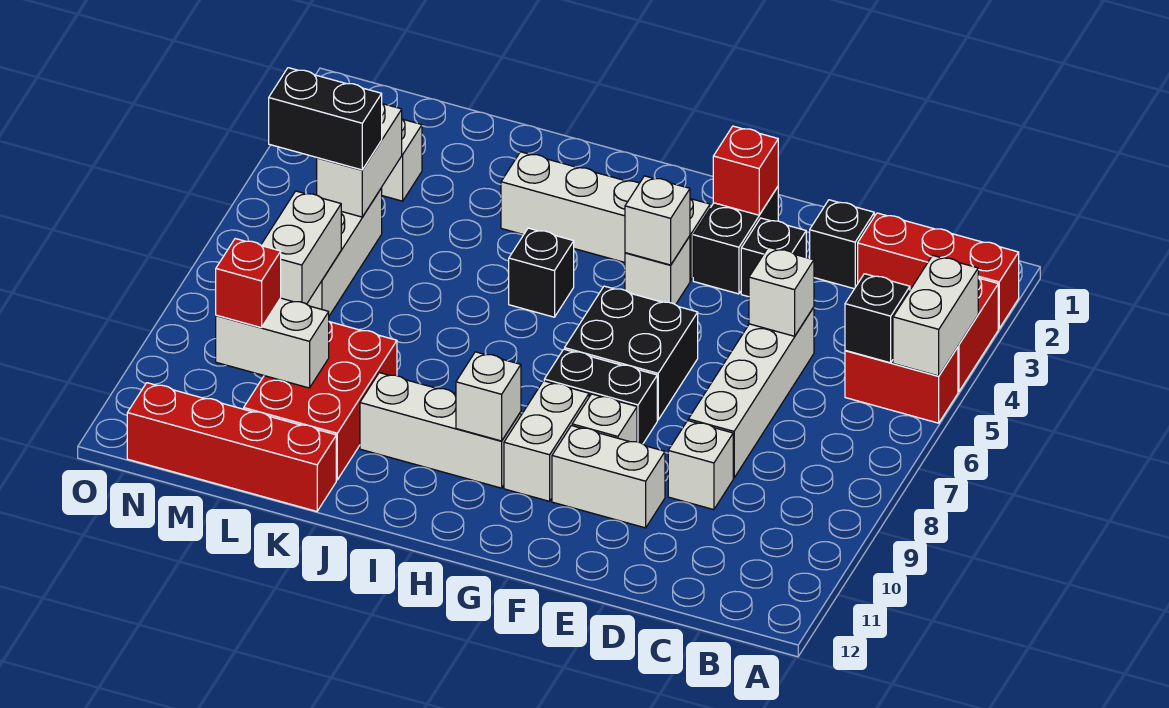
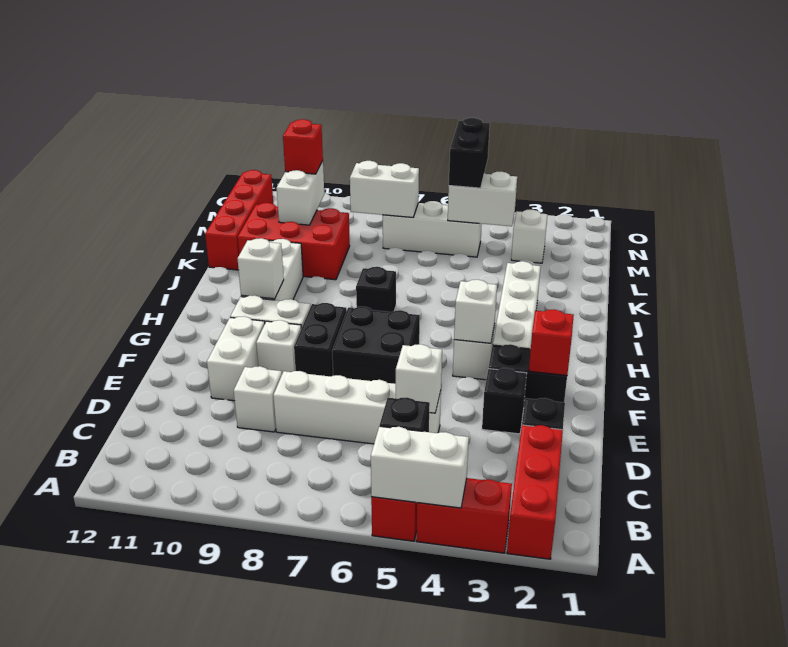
black 1x1 brick [509,228,574,317] -> black 1x1 brick moved to [356,267,396,312]

